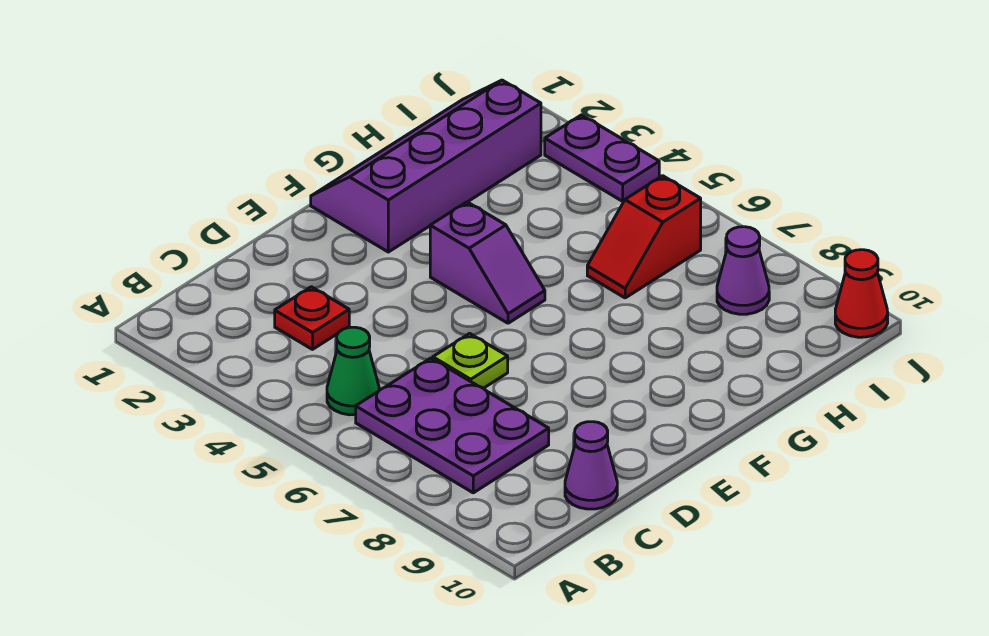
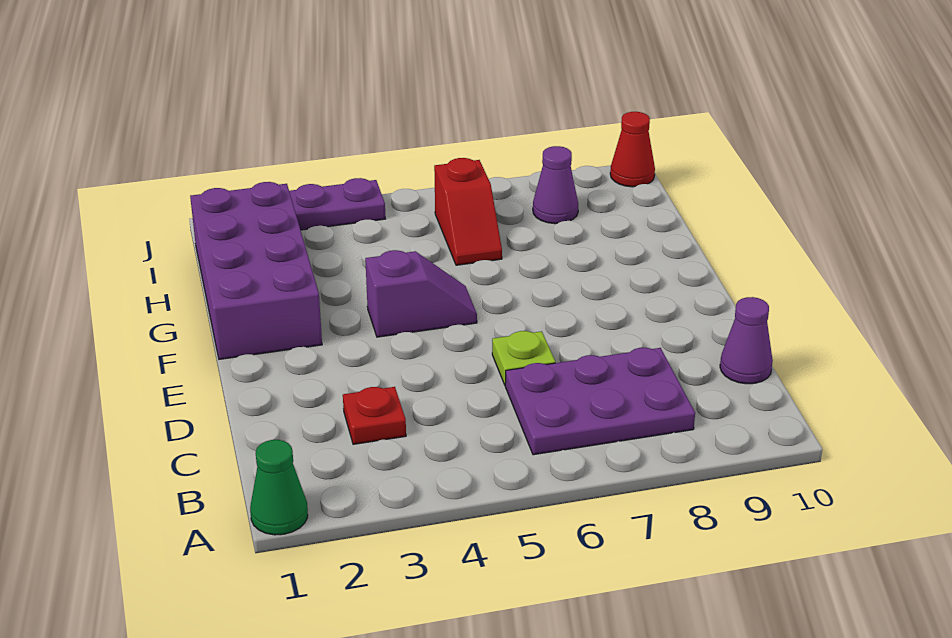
green 1x1 cone [327,327,379,415] -> green 1x1 cone moved to [250,440,308,535]
purple 2x4 slope [311,80,541,252] -> purple 2x4 brick [190,182,322,359]

